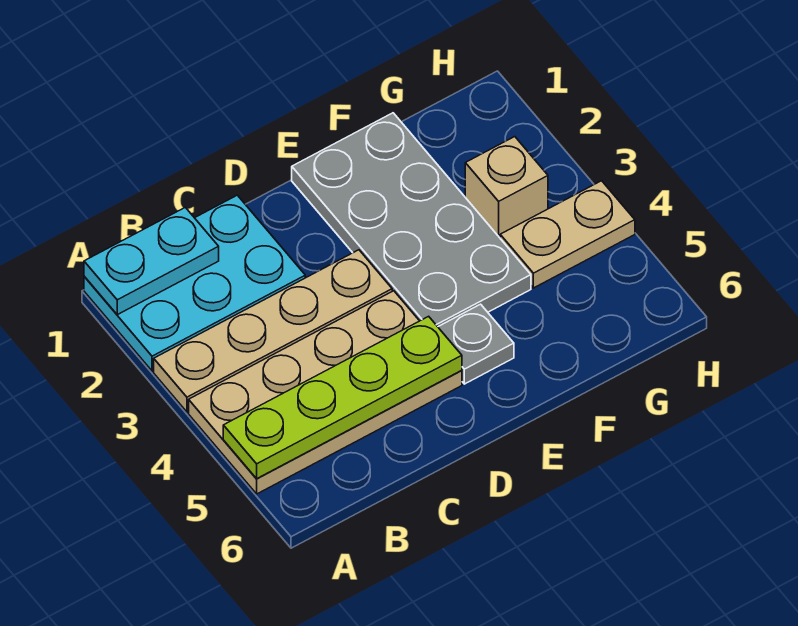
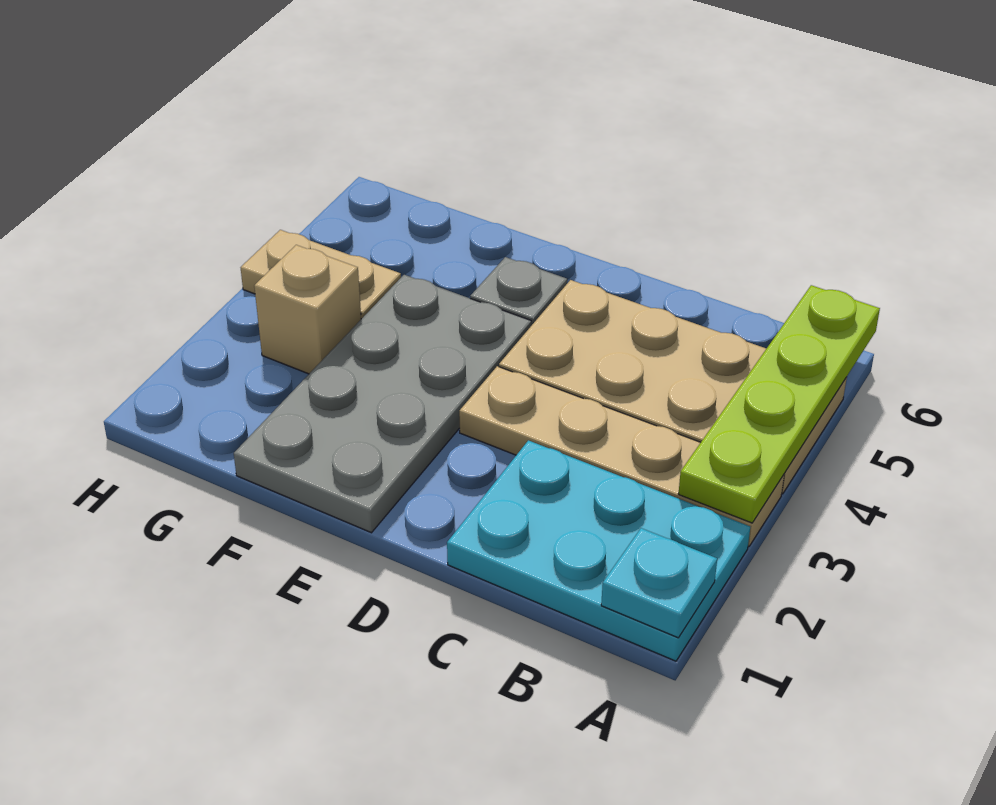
cyan 1x2 plate [84,207,219,315] -> cyan 1x1 plate [601,528,717,638]
lime 1x4 plate [223,316,462,478] -> lime 1x4 plate turned to [678,285,880,523]

